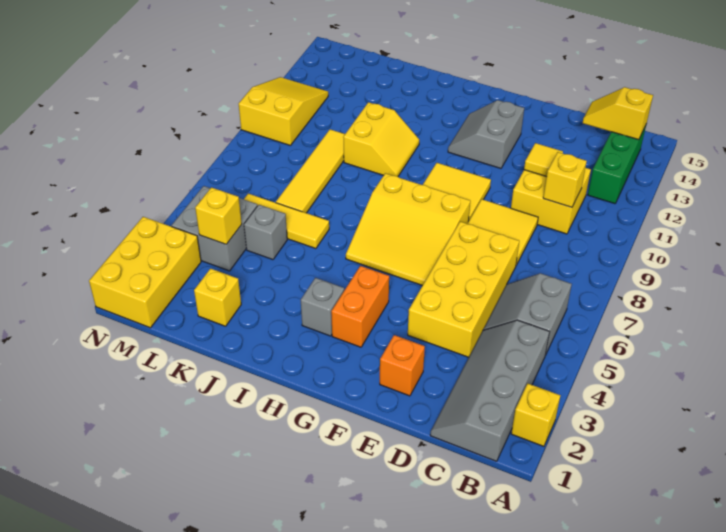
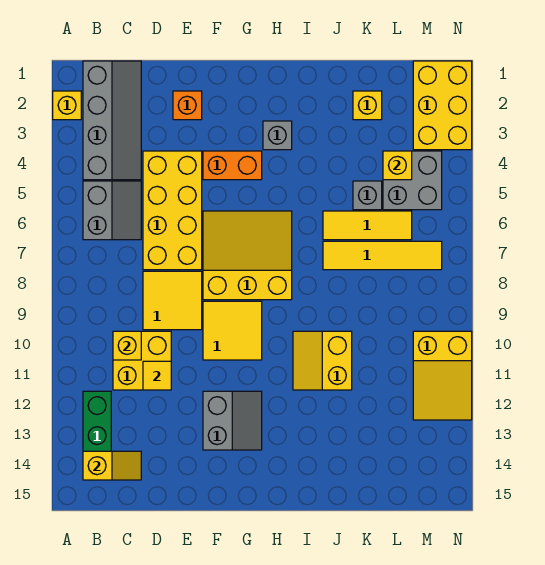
orange 1x2 brick [331,266,389,347] -> orange 1x2 brick turned to [203,151,262,180]
yellow 1x4 tile [276,129,345,213] -> yellow 1x4 tile turned to [323,241,442,270]

